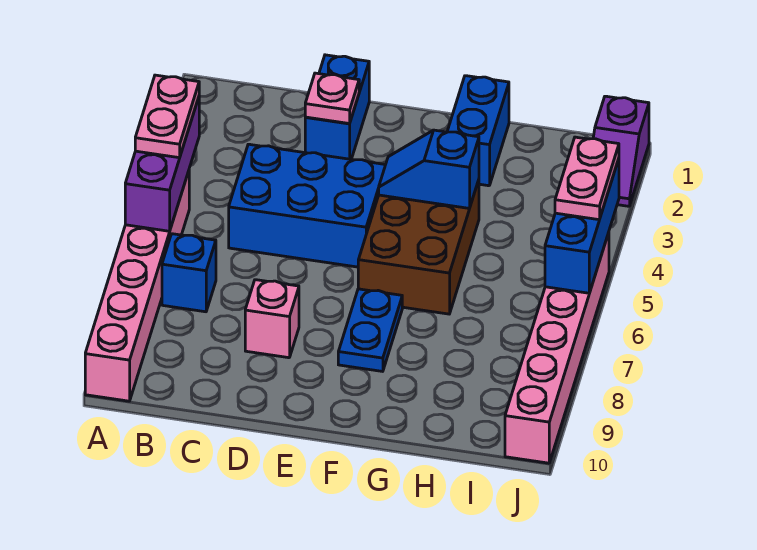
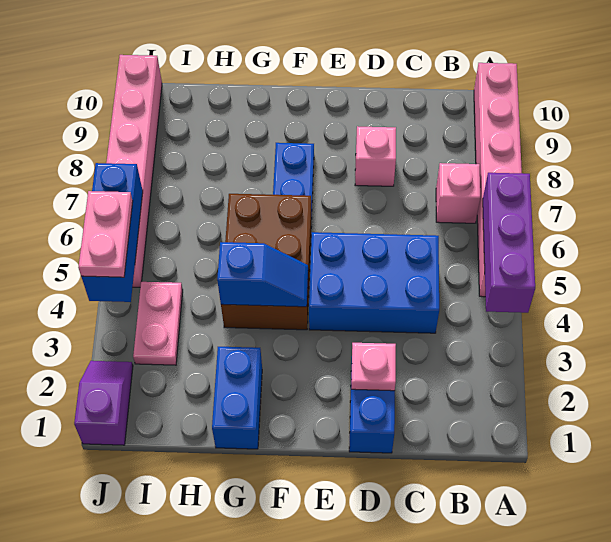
pink 1x2 plate [135,75,199,158] -> pink 1x2 plate moved to [133,282,183,365]
blue 1x1 brick [162,234,216,312] -> pink 1x1 brick [436,163,480,223]

